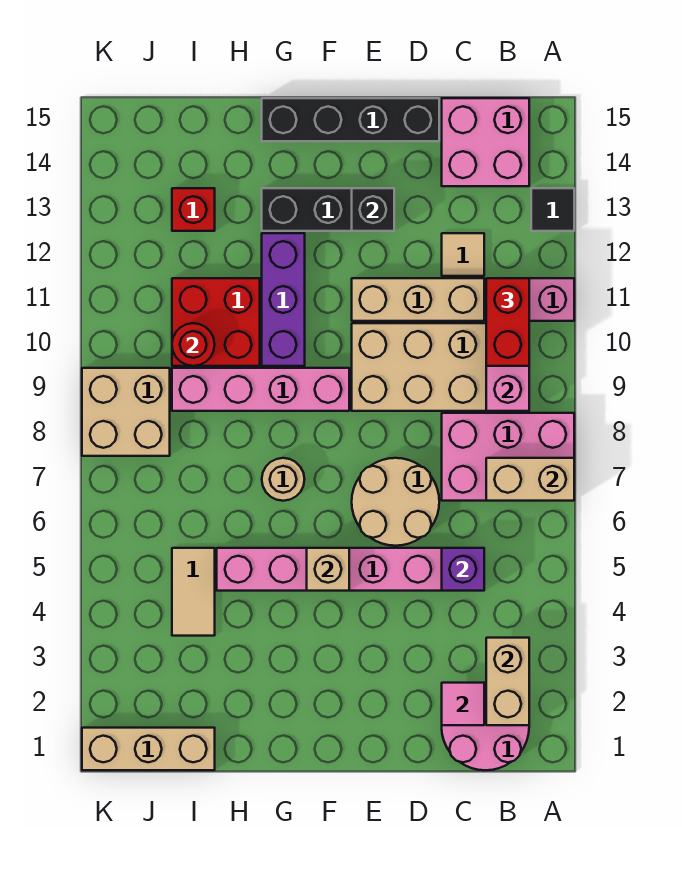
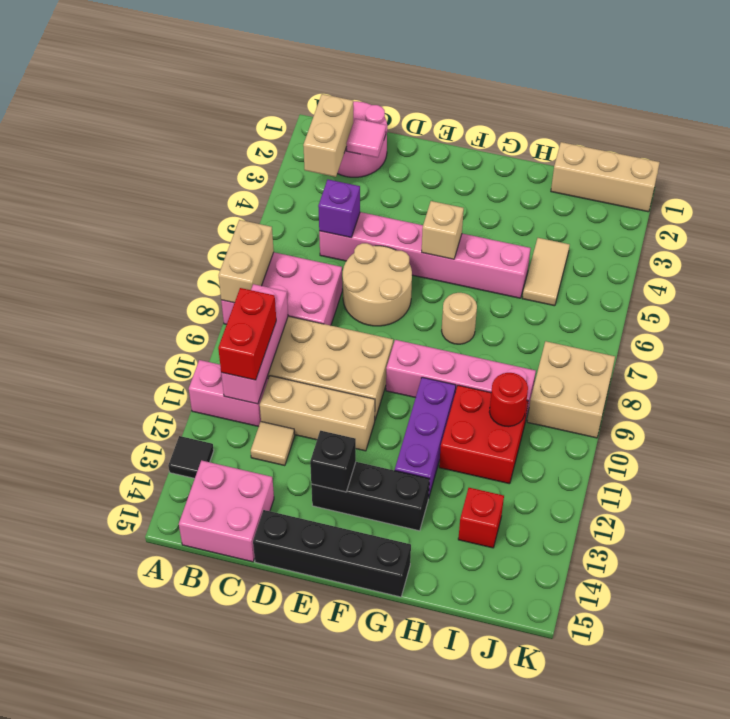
tan 1x2 brick [486,458,574,501] -> tan 1x2 brick turned to [219,220,274,303]

